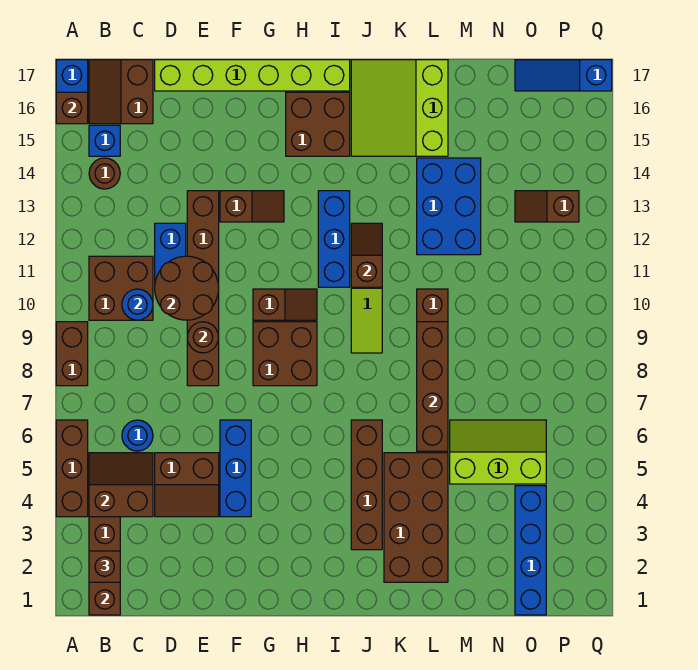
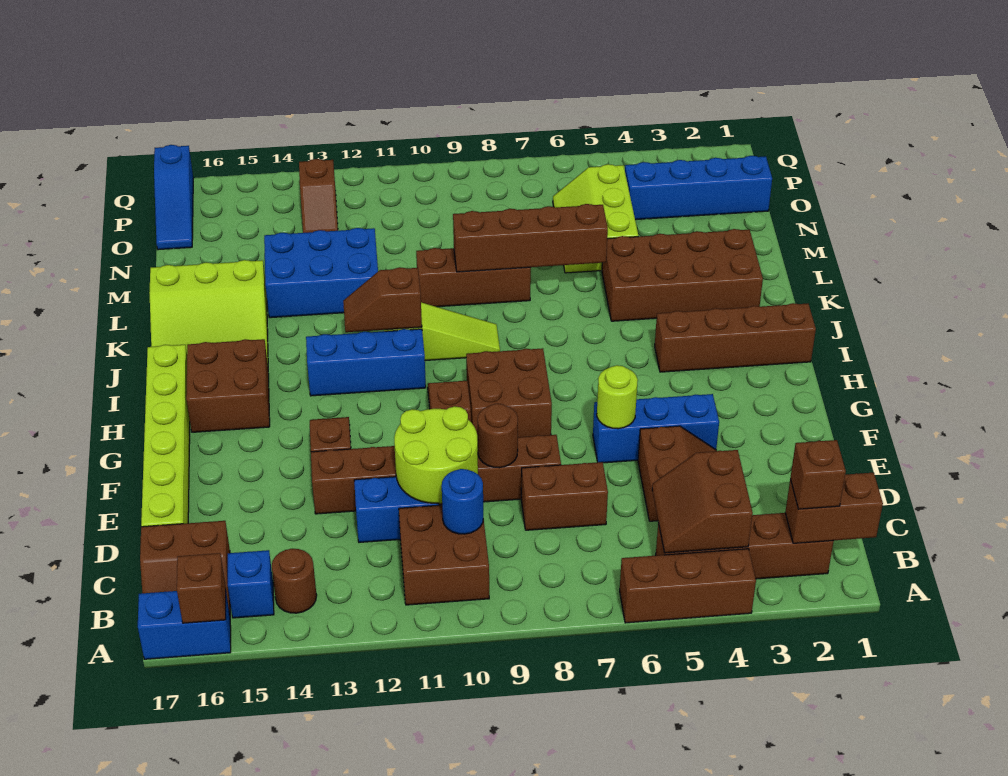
brown 1x2 brick [56,322,88,386] -> brown 1x2 brick moved to [521,462,608,530]
blue 1x1 round brick [122,420,153,451] -> none
brown 2x2 round brick [155,256,219,320] -> lime 2x2 round brick [394,406,478,503]
none -> lime 1x1 round brick [597,365,638,429]
brown 1x4 brick [351,420,382,550] -> brown 1x4 brick moved to [655,303,816,372]

